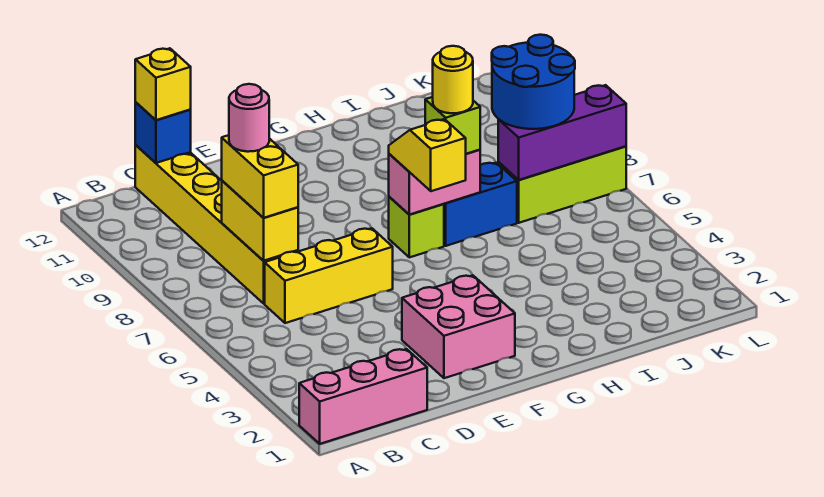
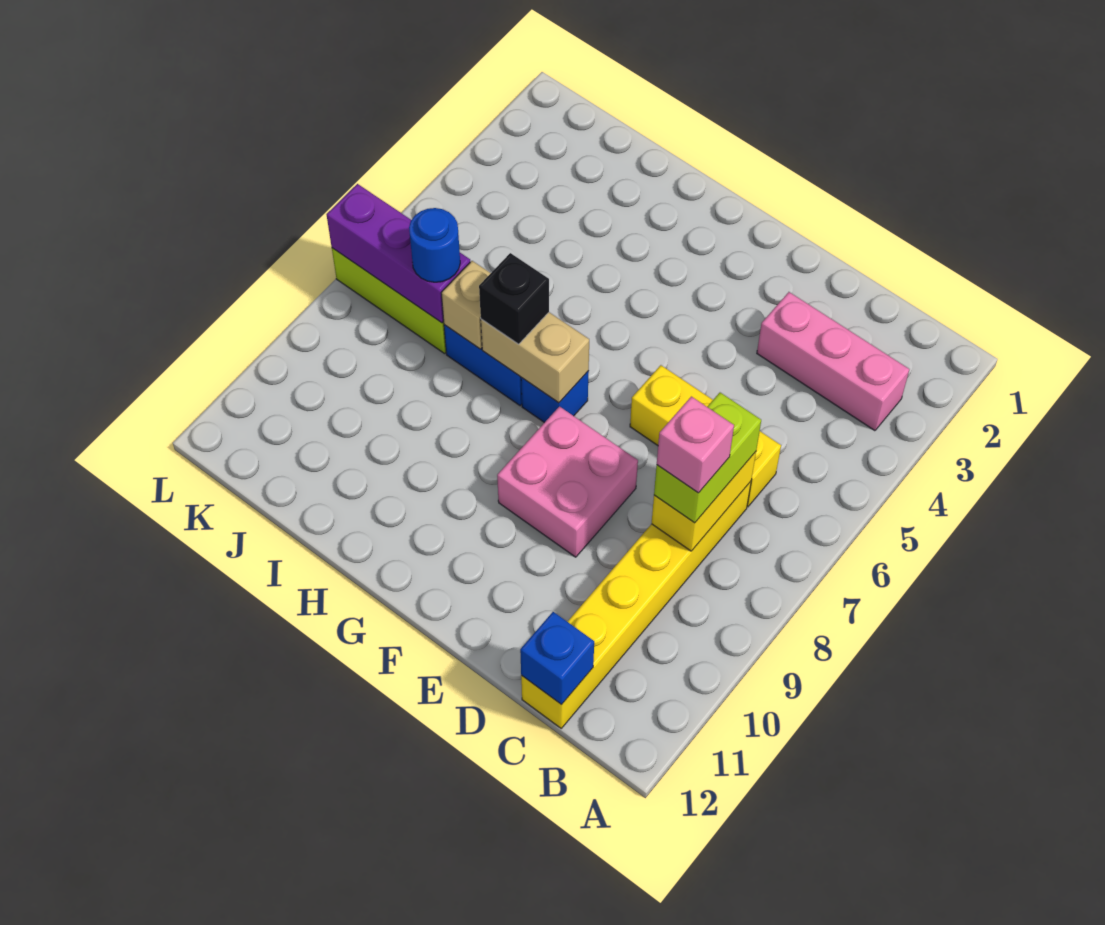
pink 1x3 brick [299,349,427,444] -> pink 1x3 brick moved to [757,292,909,431]
yellow 1x2 brick [222,135,298,218] -> lime 1x2 brick [654,393,761,523]
pink 1x1 round brick [229,84,269,152] -> pink 1x1 brick [657,396,734,493]
yellow 1x1 brick [135,48,191,120] -> none
pink 2x2 brick [402,275,515,378] -> pink 2x2 brick moved to [497,407,638,557]
yellow 1x2 slope [389,119,466,191] -> none
lime 1x1 brick [389,197,444,257] -> blue 1x1 brick [521,371,589,423]
pink 1x2 brick [389,150,480,215] -> tan 1x2 brick [481,312,589,403]
lime 1x1 brick [425,97,480,154] -> black 1x1 brick [479,253,549,344]
yellow 1x1 round brick [433,46,473,113] -> none
none -> tan 1x1 brick [442,261,491,349]
blue 2x2 round brick [492,35,575,129] -> blue 1x1 round brick [409,208,460,282]

